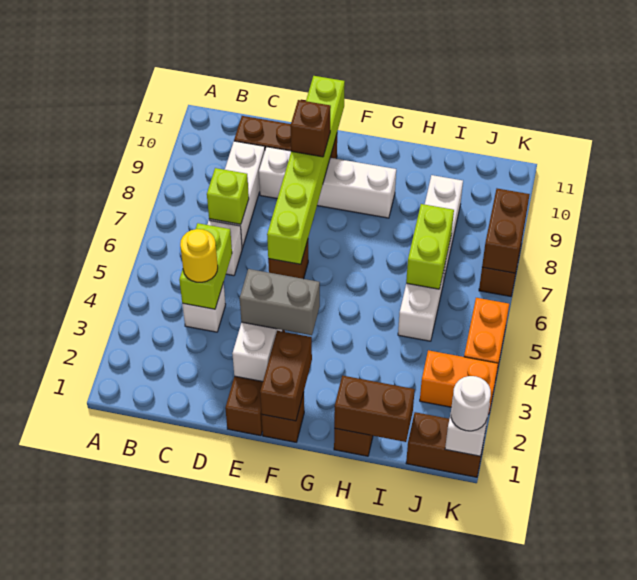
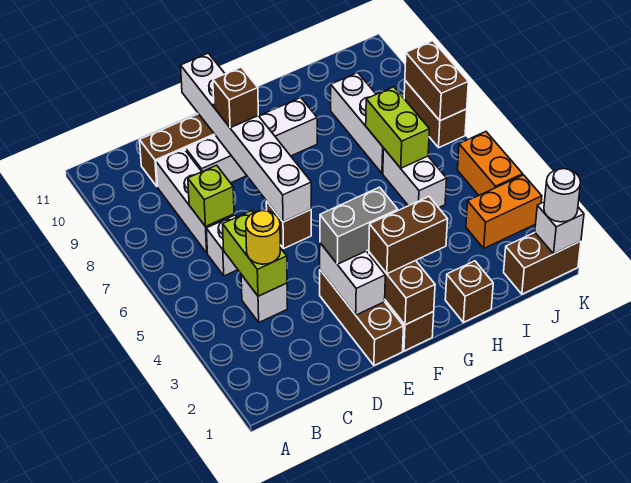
lime 1x6 brick [267,76,345,264] -> white 1x6 brick [181,53,311,222]
brown 1x2 brick [334,376,415,442] -> brown 1x2 brick moved to [369,197,448,274]

